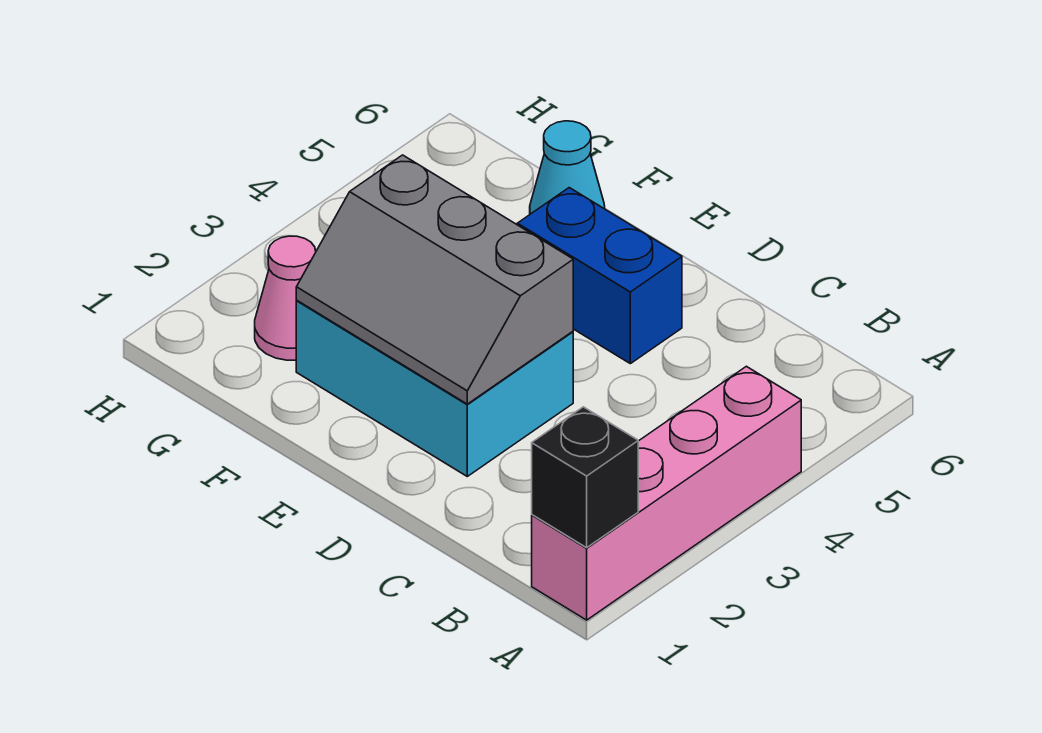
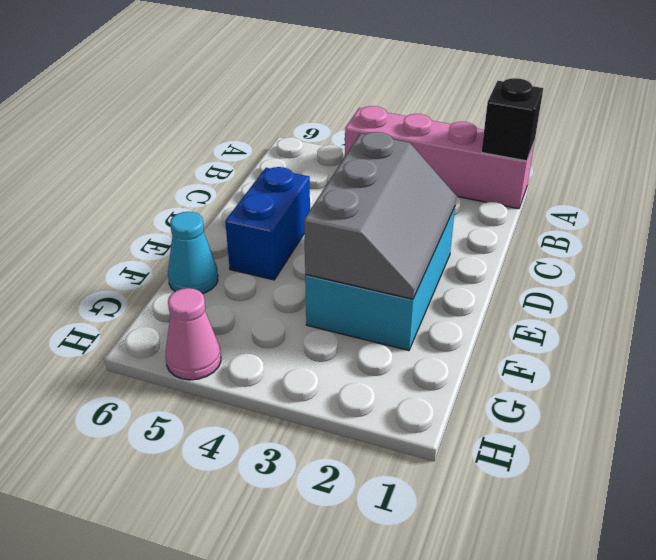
pink 1x1 cone [255,236,316,360] -> pink 1x1 cone moved to [166,288,221,380]

